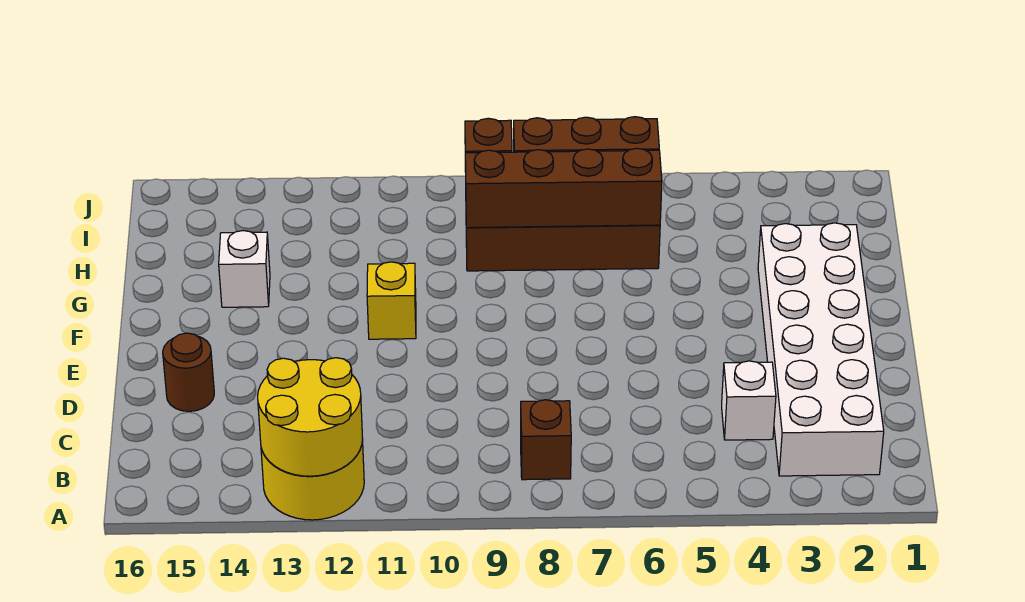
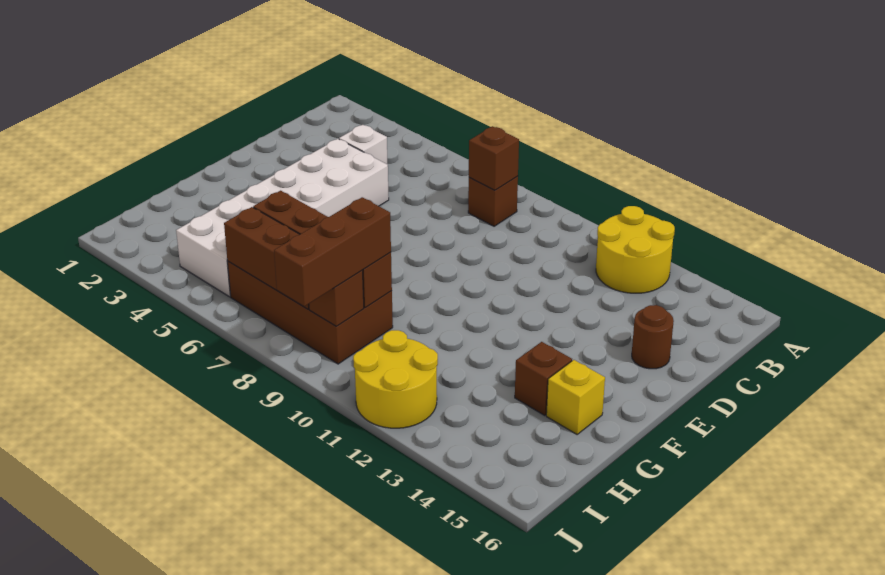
yellow 2x2 round brick [258,358,363,476] -> yellow 2x2 round brick moved to [353,330,438,428]
white 2x6 brick [758,223,884,476] -> white 2x6 brick moved to [176,139,389,297]
none -> brown 1x1 brick [469,126,519,190]
yellow 1x1 brick [367,262,416,339] -> yellow 1x1 brick moved to [546,360,605,434]
white 1x1 brick [219,231,270,307] -> brown 1x1 brick [515,342,572,415]
none -> brown 1x3 brick [274,197,391,306]

